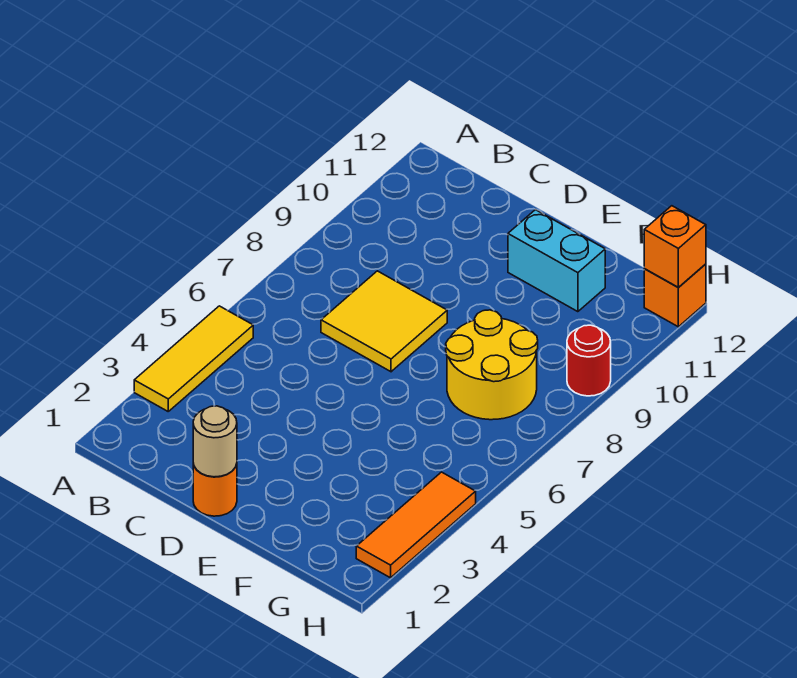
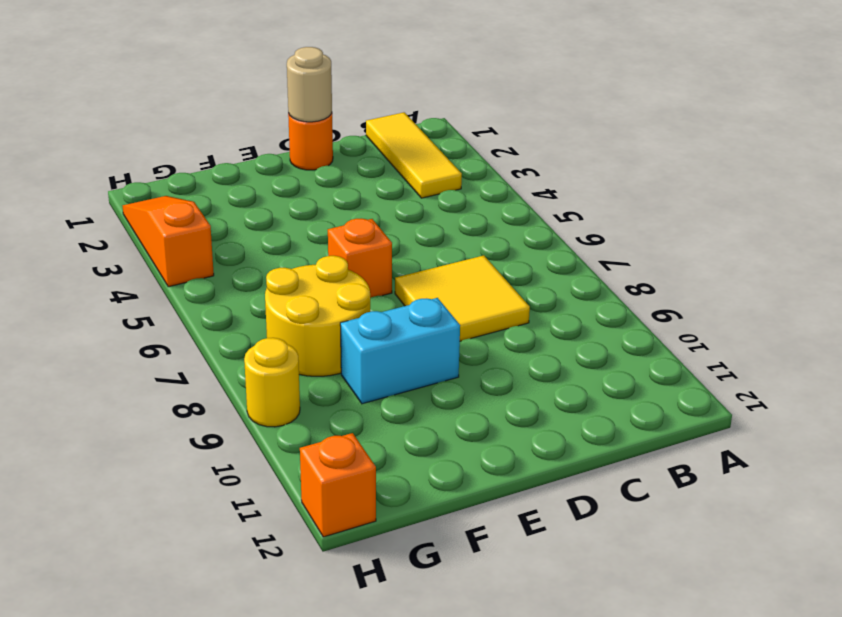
yellow 1x3 tile [134,306,253,411] -> yellow 1x3 tile moved to [366,112,462,198]
cyan 1x2 brick [508,210,605,312] -> cyan 1x2 brick moved to [340,298,460,404]
orange 1x3 tile [356,472,476,578] -> orange 1x3 slope [123,196,214,287]
red 1x1 round brick [567,325,611,396] -> yellow 1x1 round brick [244,338,300,427]
orange 1x1 brick [644,206,706,288] -> orange 1x1 brick moved to [328,219,392,298]

